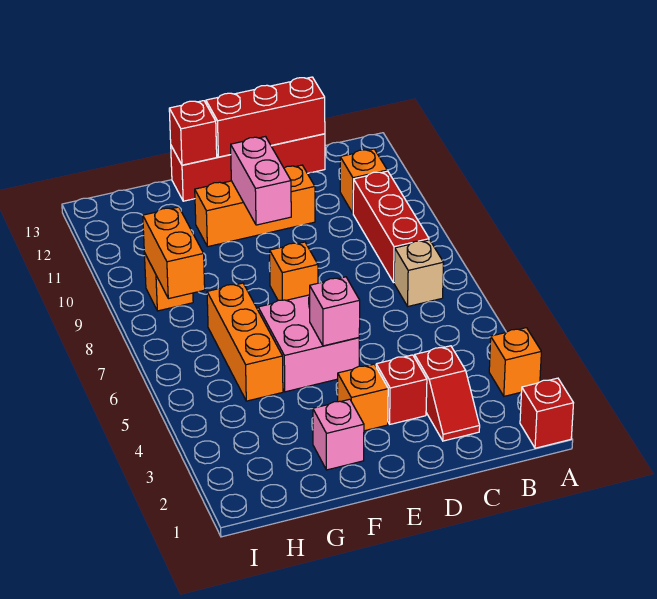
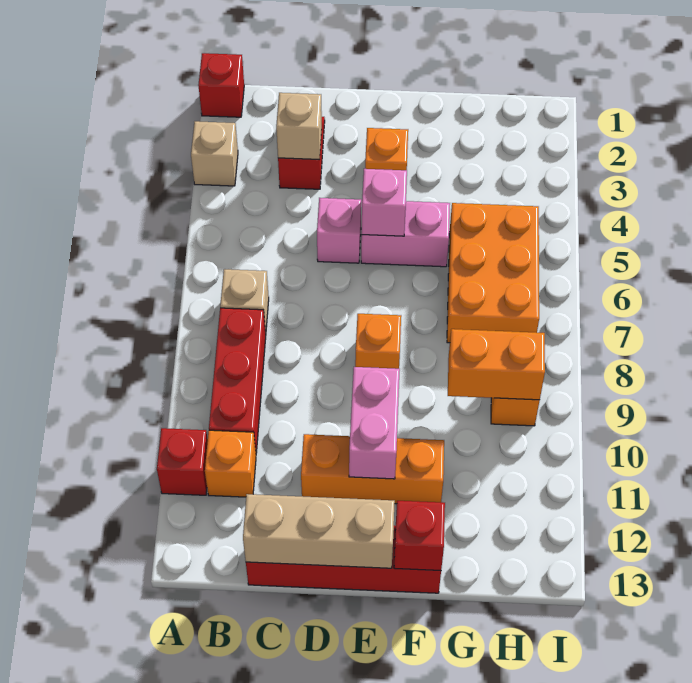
orange 1x1 brick [489,328,541,396] -> tan 1x1 brick [191,121,238,186]
none -> tan 1x1 brick [276,93,322,160]
red 1x3 brick [206,77,325,157] -> tan 1x3 brick [243,494,395,568]
red 1x1 brick [376,355,427,424] -> red 1x1 brick moved to [157,428,208,495]
pink 2x2 brick [258,295,359,392] -> pink 1x2 brick [361,201,450,267]
pink 1x1 brick [313,399,364,470] -> pink 1x1 brick moved to [317,198,361,263]
orange 1x3 brick [207,283,283,401] -> orange 2x3 brick [447,203,539,343]
orange 1x2 brick [143,207,205,299] -> orange 1x2 brick turned to [448,329,545,400]

